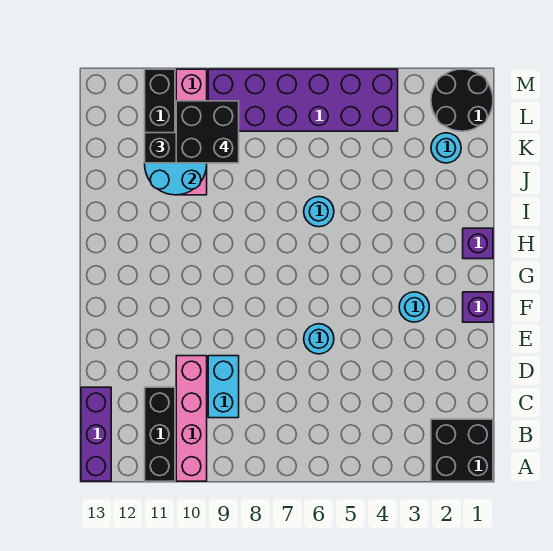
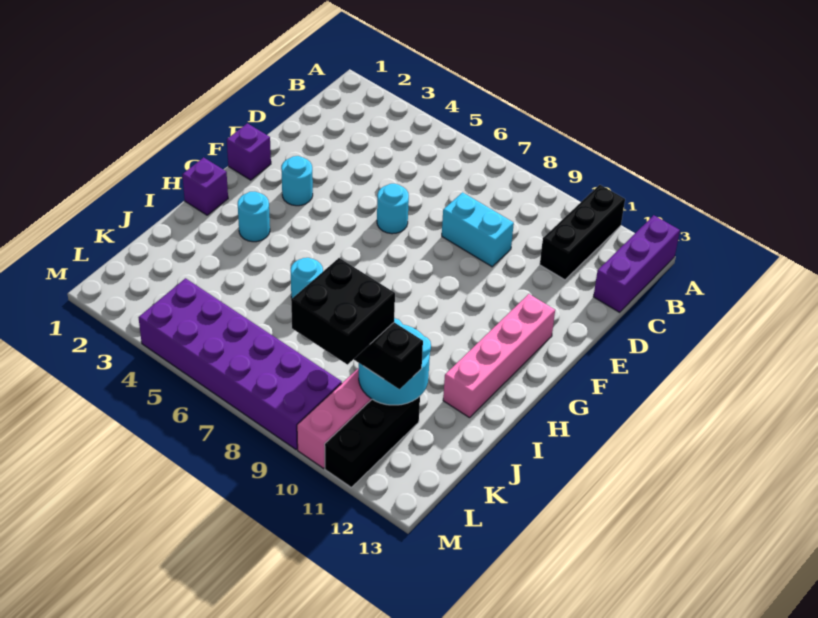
black 2x2 brick [431,419,493,481] -> none
pink 1x4 brick [176,356,207,481] -> pink 1x4 brick moved to [443,294,555,418]
cyan 1x2 brick [208,356,239,418] -> cyan 1x2 brick turned to [442,192,514,267]
cyan 1x1 round brick [431,133,461,163] -> cyan 1x1 round brick moved to [238,192,270,242]
black 2x2 round brick [431,69,493,131] -> none

